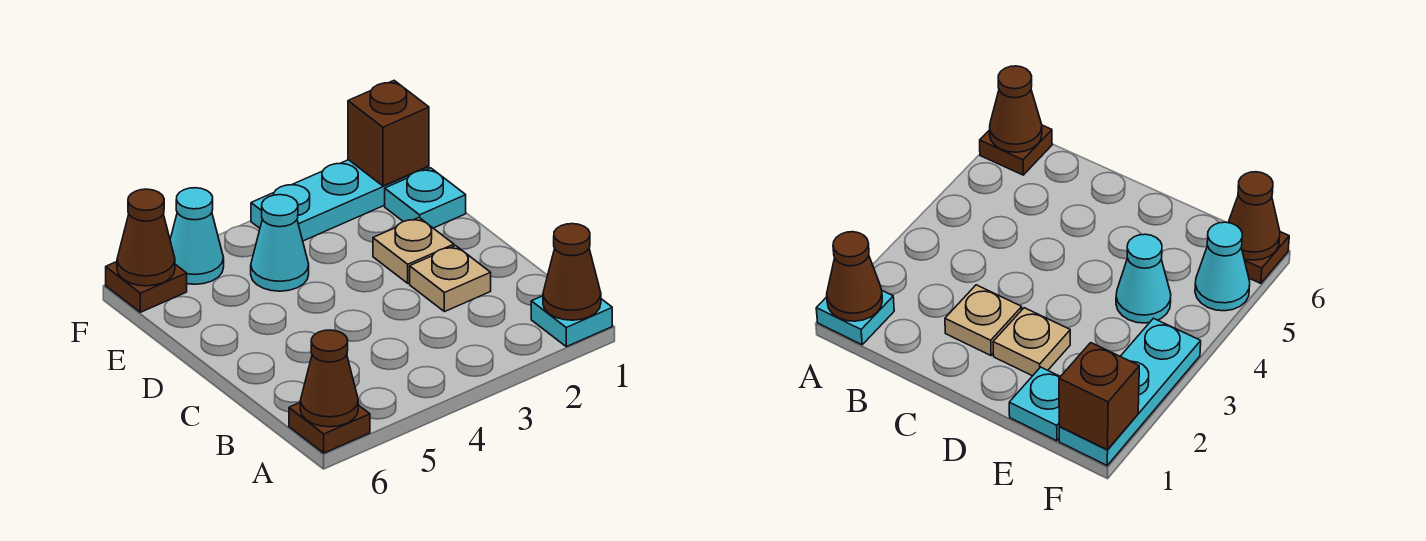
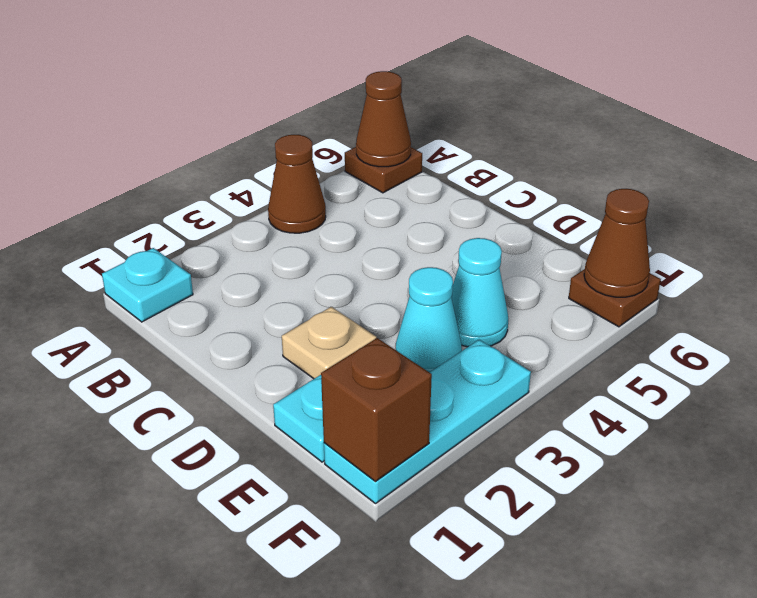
brown 1x1 cone [543,224,601,320] -> brown 1x1 cone moved to [268,135,326,233]
tan 1x1 plate [410,246,491,312] -> none
cyan 1x1 cone [170,188,224,284] -> cyan 1x1 cone moved to [396,267,462,373]

